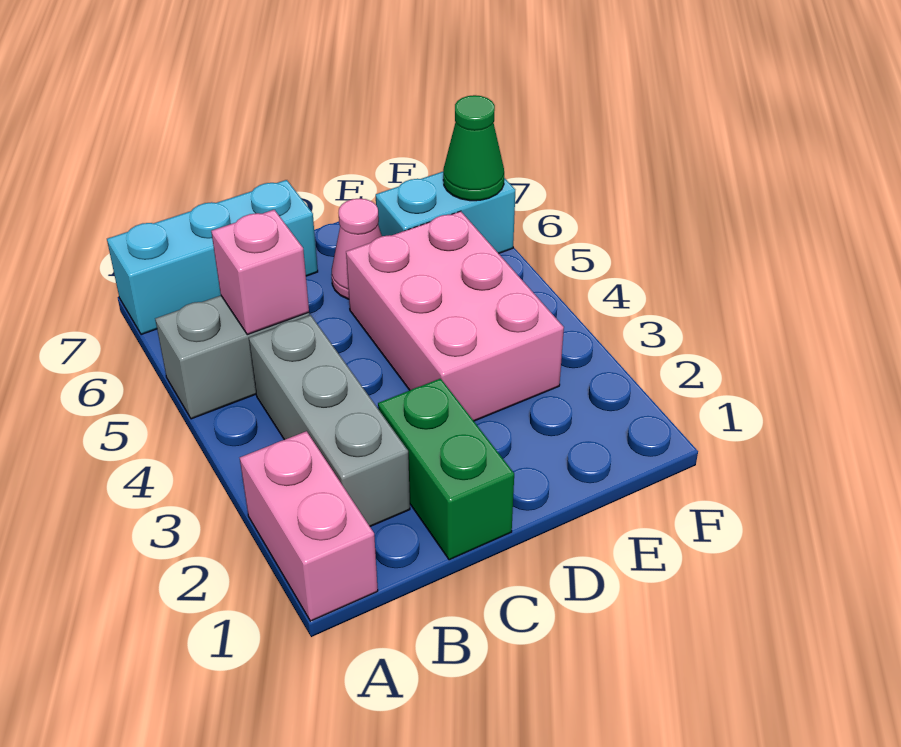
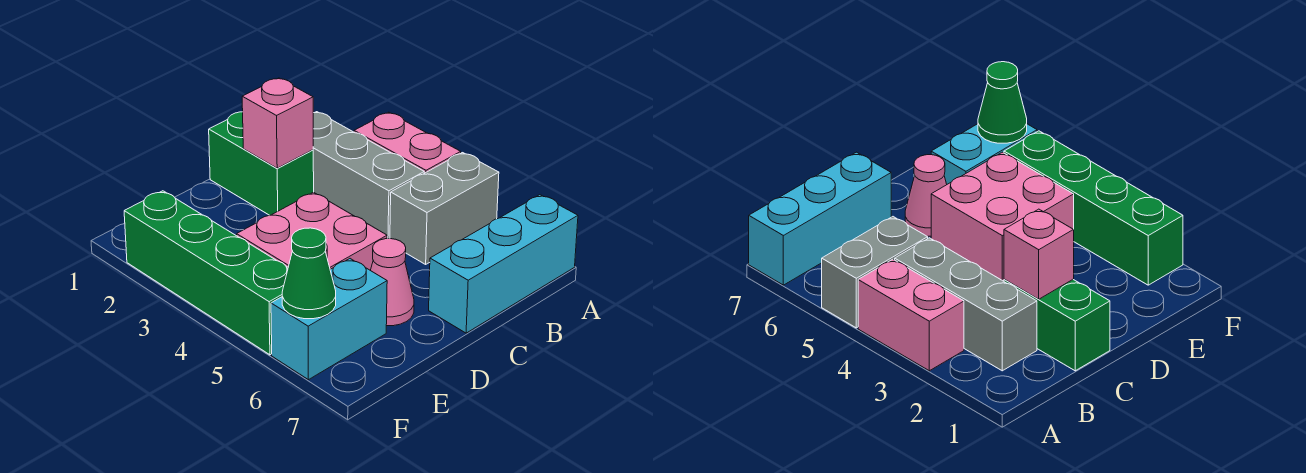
pink 1x2 brick [240,431,378,621] -> pink 1x2 brick moved to [354,112,461,173]
pink 1x1 brick [211,210,309,335] -> pink 1x1 brick moved to [242,78,313,168]
pink 2x3 brick [346,211,564,421] -> pink 2x2 brick [237,192,387,270]
none -> green 1x4 brick [124,191,288,355]

